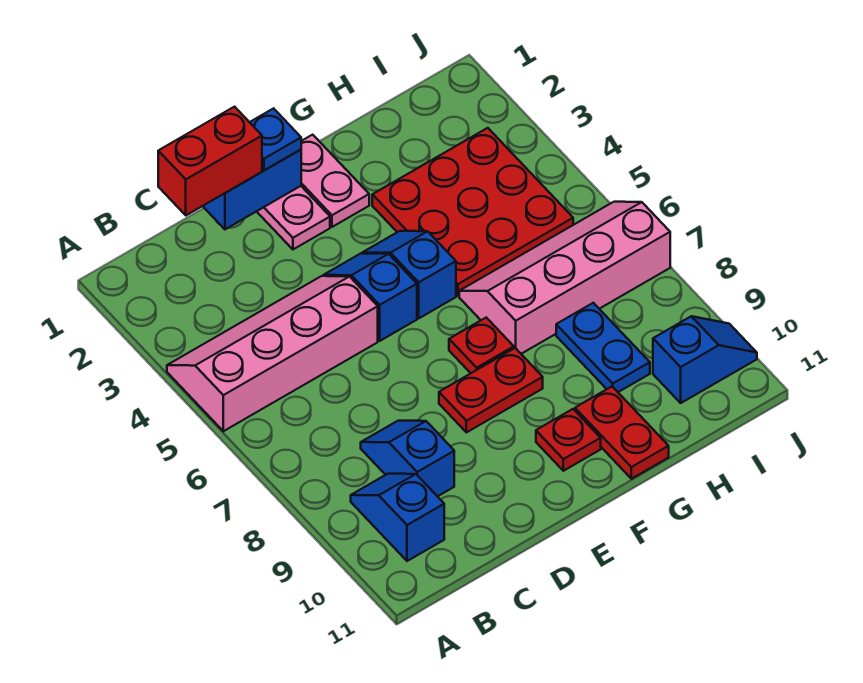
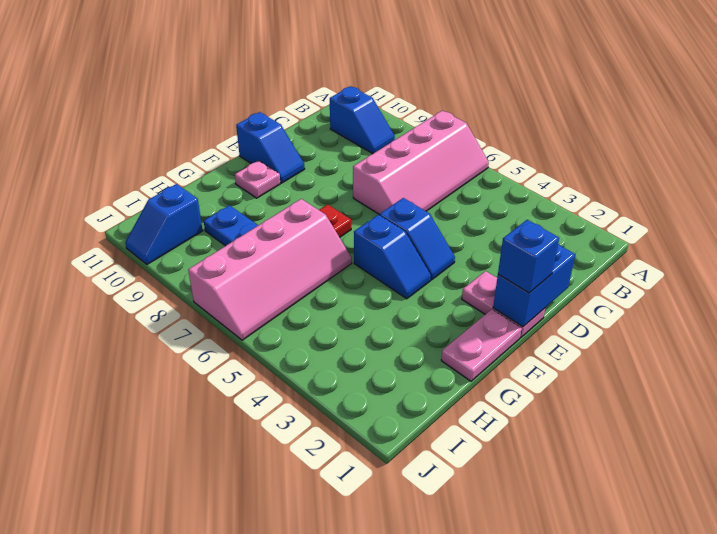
pink 2x4 slope [167,276,378,431] -> pink 2x4 slope moved to [353,111,489,215]
red 1x2 brick [158,107,262,215] -> none
blue 1x2 slope [361,421,454,497] -> blue 1x2 slope moved to [236,112,305,183]
blue 1x1 plate [250,108,301,170] -> blue 1x1 brick [498,220,559,293]
red 1x2 plate [439,348,543,432] -> none
pink 1x2 plate [301,135,369,227] -> pink 1x2 plate turned to [441,309,522,381]
red 1x1 plate [536,409,601,471] -> pink 1x1 plate [235,160,280,198]
red 3x3 plate [372,128,573,296] -> none
red 1x2 plate [575,387,669,479] -> none

